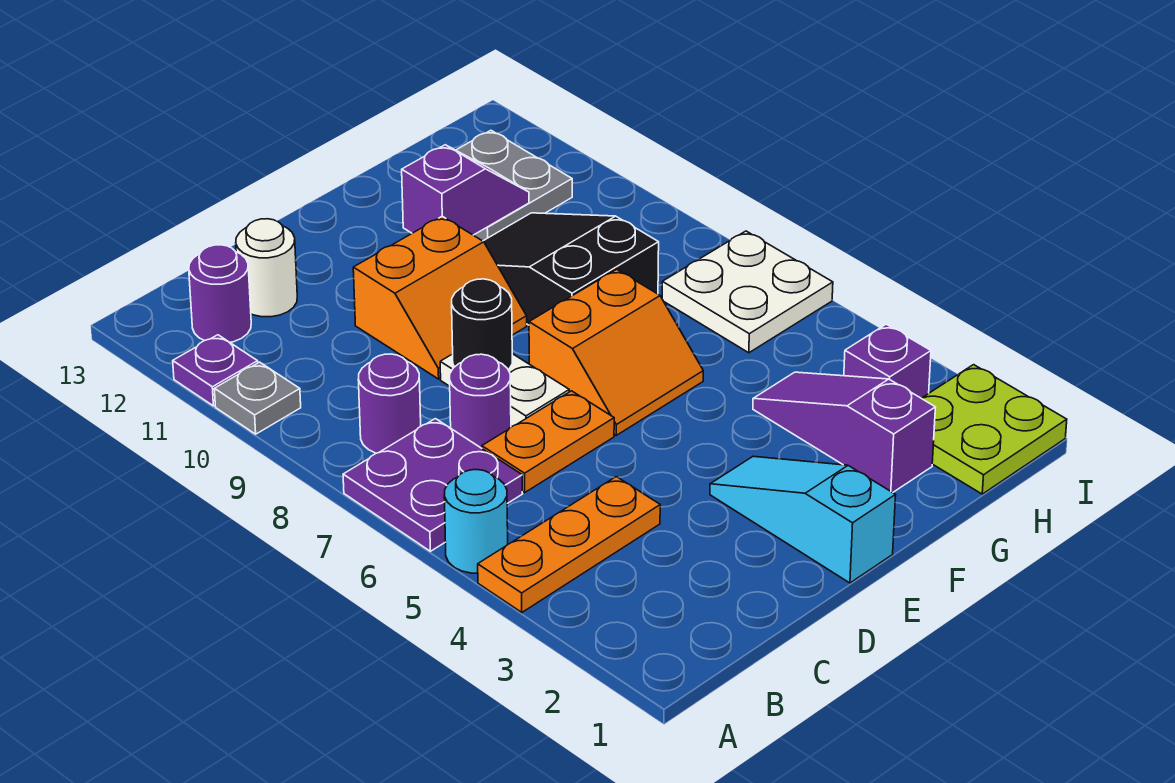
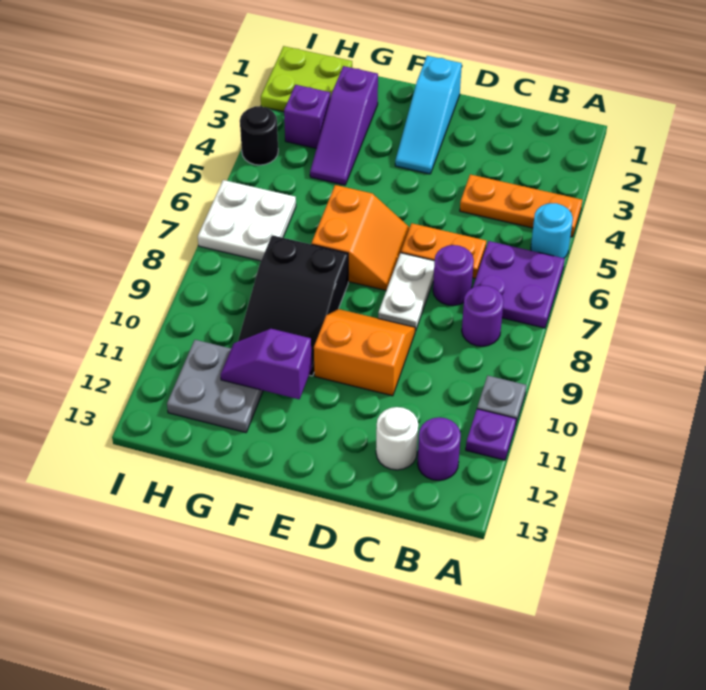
black 1x1 round brick [452,279,512,370] -> black 1x1 round brick moved to [240,106,278,165]
orange 2x2 slope [529,269,703,435] -> orange 2x2 slope turned to [312,185,409,290]

